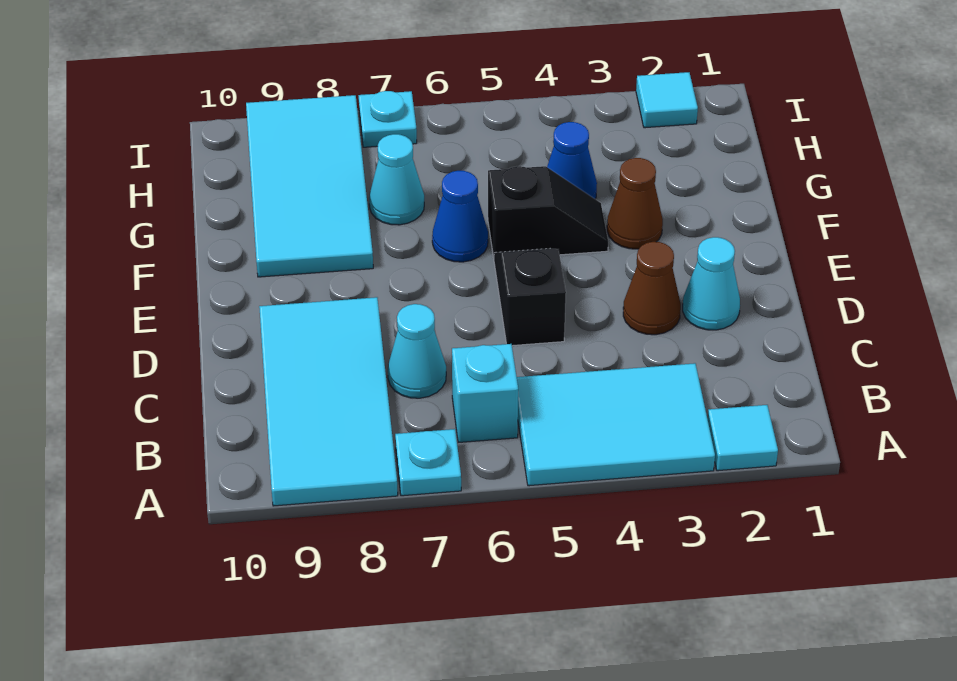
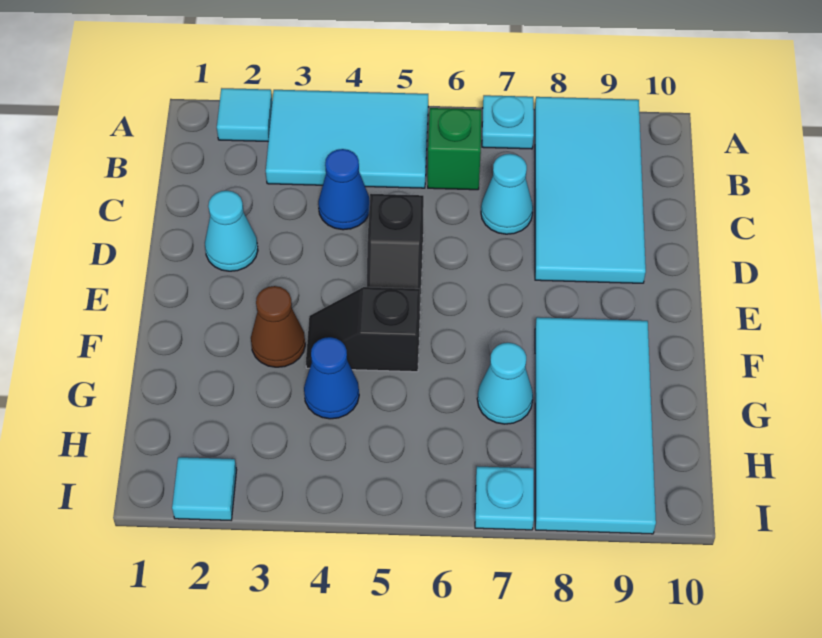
cyan 1x1 brick [452,344,518,443] -> green 1x1 brick [428,108,481,190]
brown 1x1 cone [623,242,681,335] -> none
blue 1x1 cone [432,171,488,262] -> blue 1x1 cone moved to [318,149,370,230]

